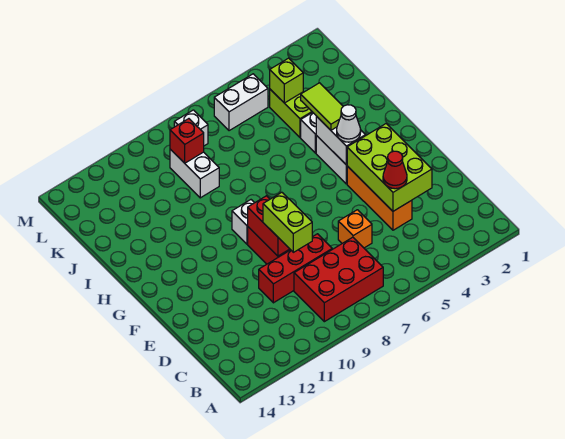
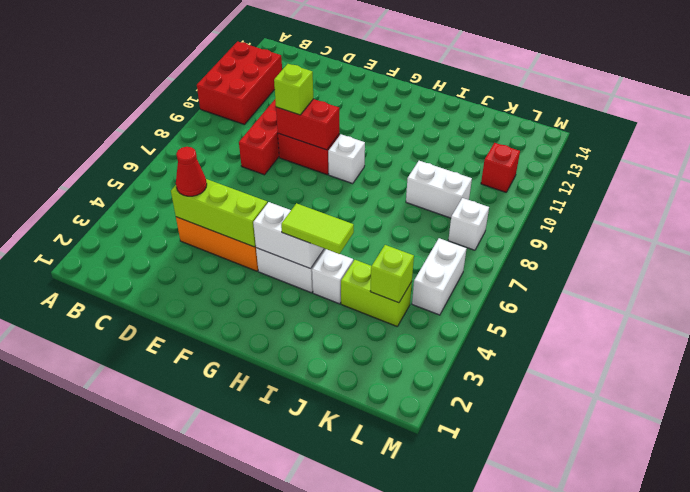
red 2x3 brick [294,237,383,322] -> red 2x3 brick moved to [197,42,282,125]
lime 2x3 brick [347,124,432,211] -> lime 1x3 brick [171,179,267,247]
orange 1x1 brick [338,210,372,248] -> none
lime 1x2 brick [263,192,313,252] -> lime 1x1 brick [274,64,313,115]
white 1x1 cone [337,105,361,142] -> none
red 1x1 brick [170,119,204,163] -> red 1x1 brick moved to [481,143,520,192]

